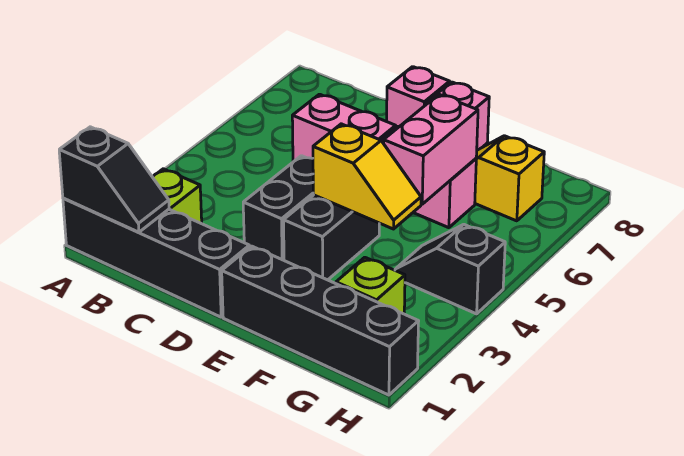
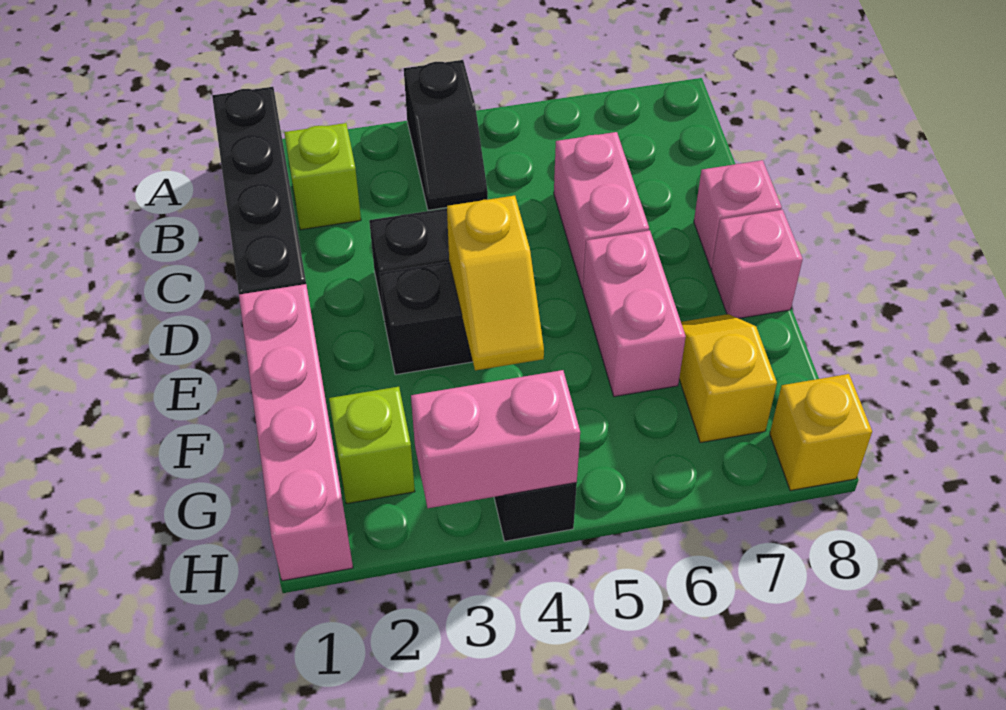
black 1x2 slope [59,127,169,232] -> black 1x2 slope moved to [404,60,488,210]
black 1x4 brick [222,246,419,395] -> pink 1x4 brick [239,284,353,581]
pink 1x2 brick [384,94,478,204] -> pink 1x2 brick moved to [411,370,580,508]
none -> yellow 1x1 brick [770,374,872,491]

